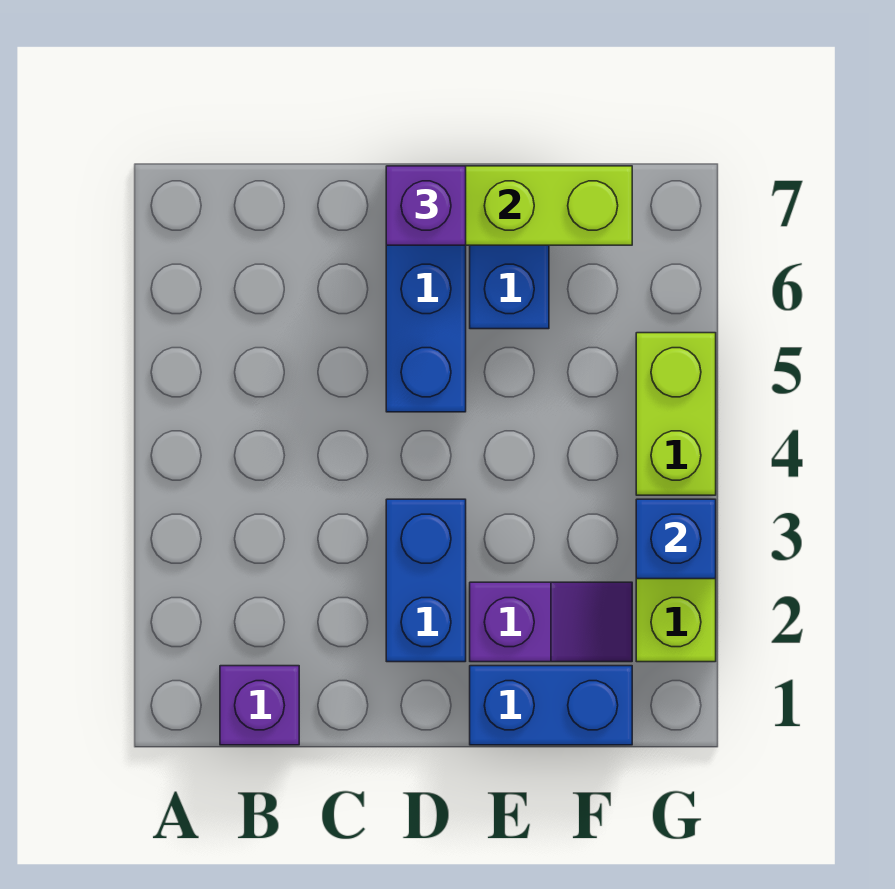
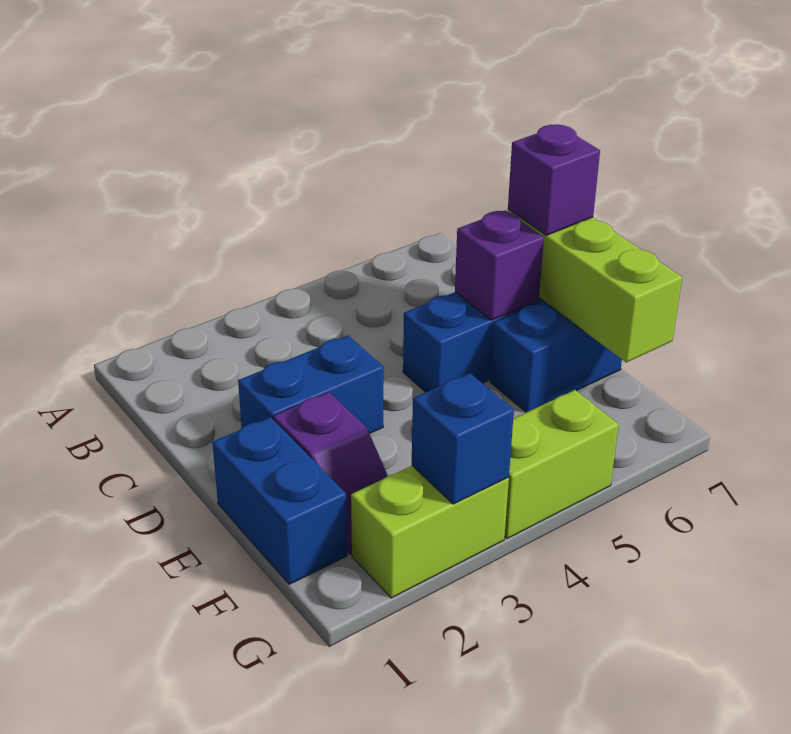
purple 1x1 brick [220,666,299,745] -> purple 1x1 brick moved to [455,210,544,320]

